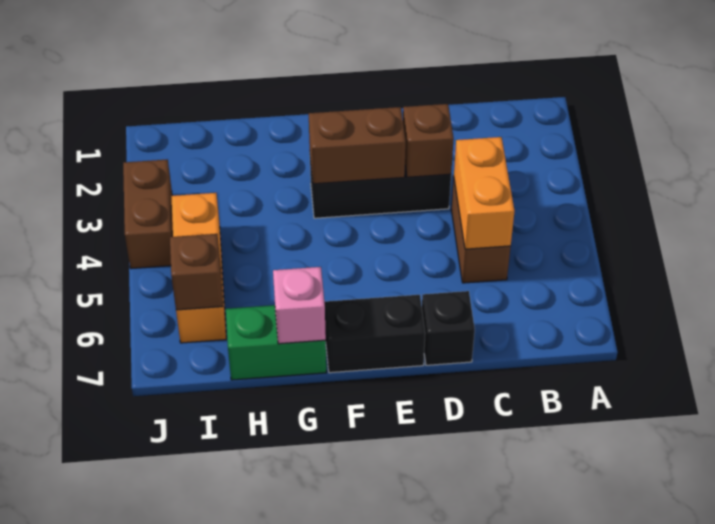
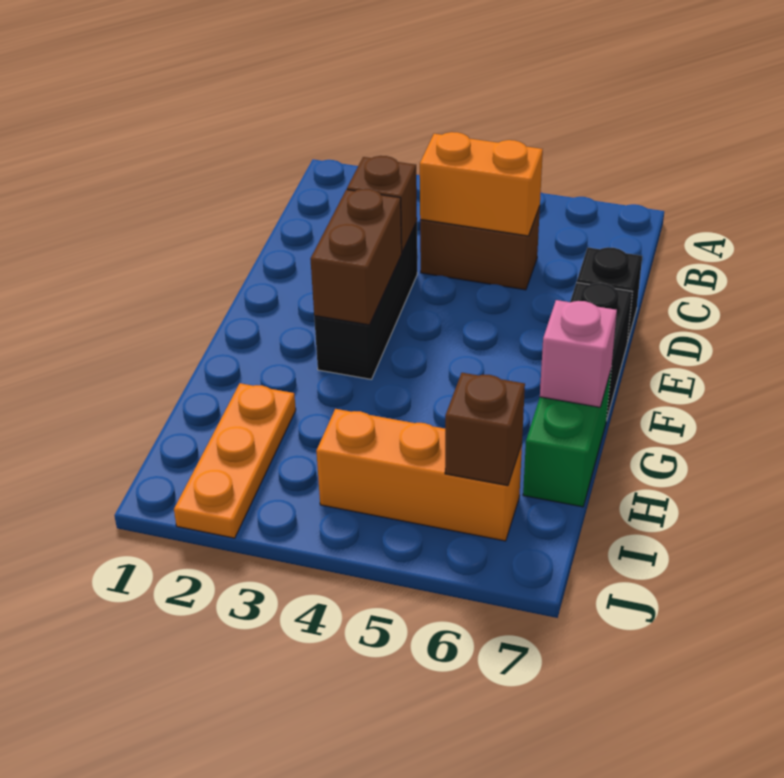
none -> orange 1x3 plate [174,383,296,538]
brown 1x2 brick [123,159,173,269] -> none

